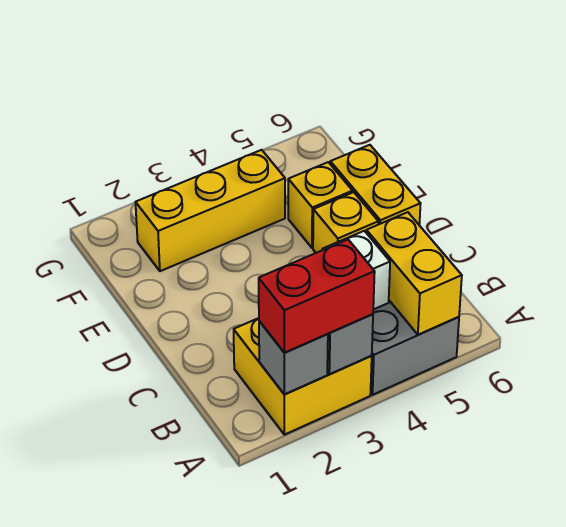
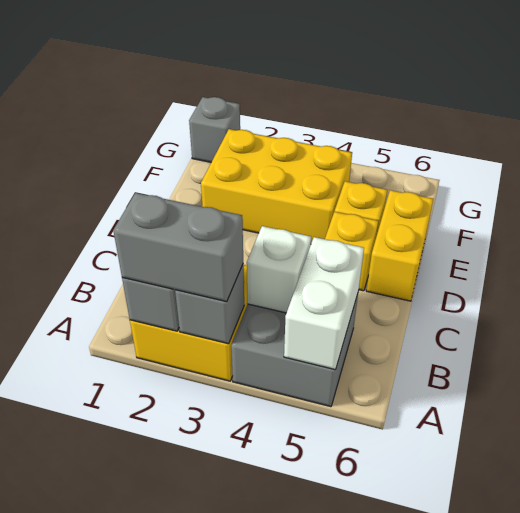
red 1x2 brick [259,240,375,353] -> grey 1x2 brick [113,193,243,302]
yellow 1x2 brick [366,212,462,335] -> white 1x2 brick [284,237,364,370]
yellow 1x3 brick [135,150,285,271] -> yellow 2x3 brick [201,129,352,243]
none -> grey 1x1 brick [189,97,240,162]

